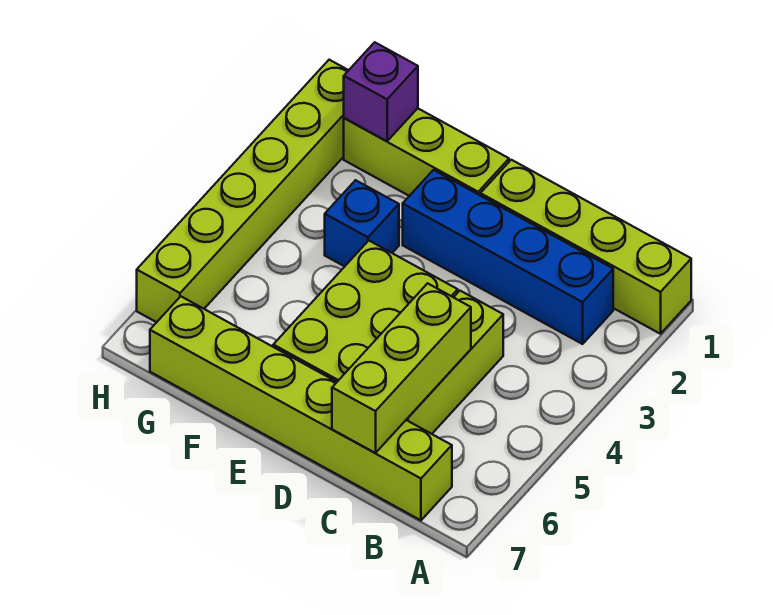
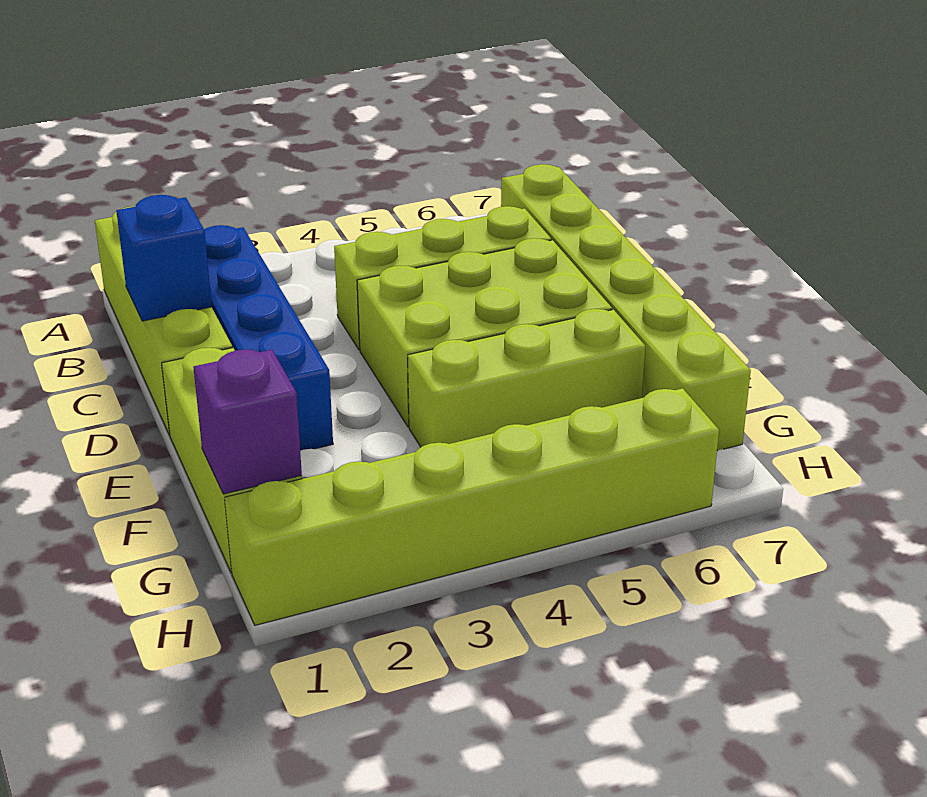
lime 1x3 brick [332,283,471,453] -> lime 1x3 brick moved to [408,309,645,447]
blue 1x1 brick [325,180,399,266] -> blue 1x1 brick moved to [116,195,212,321]

